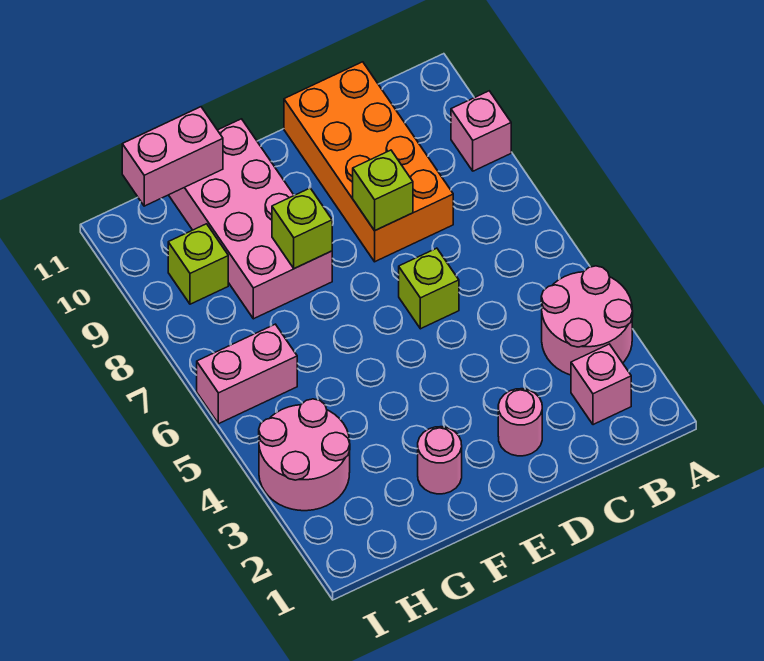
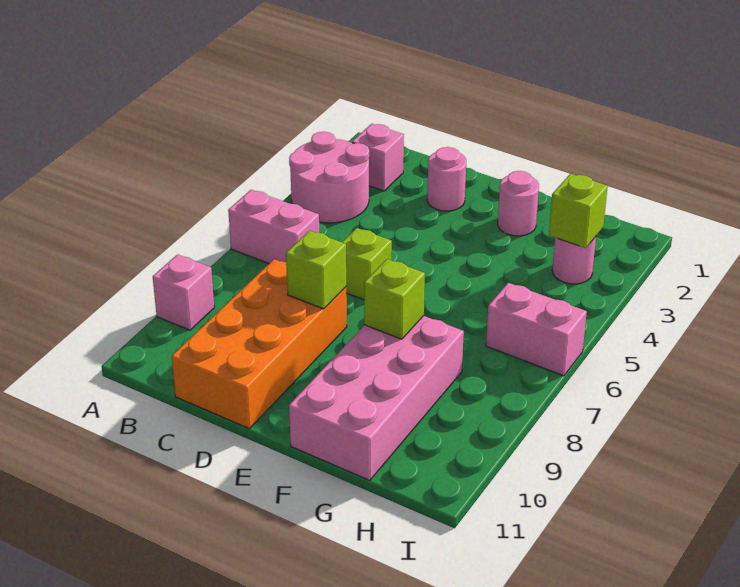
pink 1x2 brick [122,107,223,206] -> pink 1x2 brick moved to [228,190,319,263]
pink 2x2 round brick [259,399,350,511] -> pink 1x1 round brick [552,237,596,284]
lime 1x1 brick [168,224,228,304] -> lime 1x1 brick moved to [549,174,608,248]

